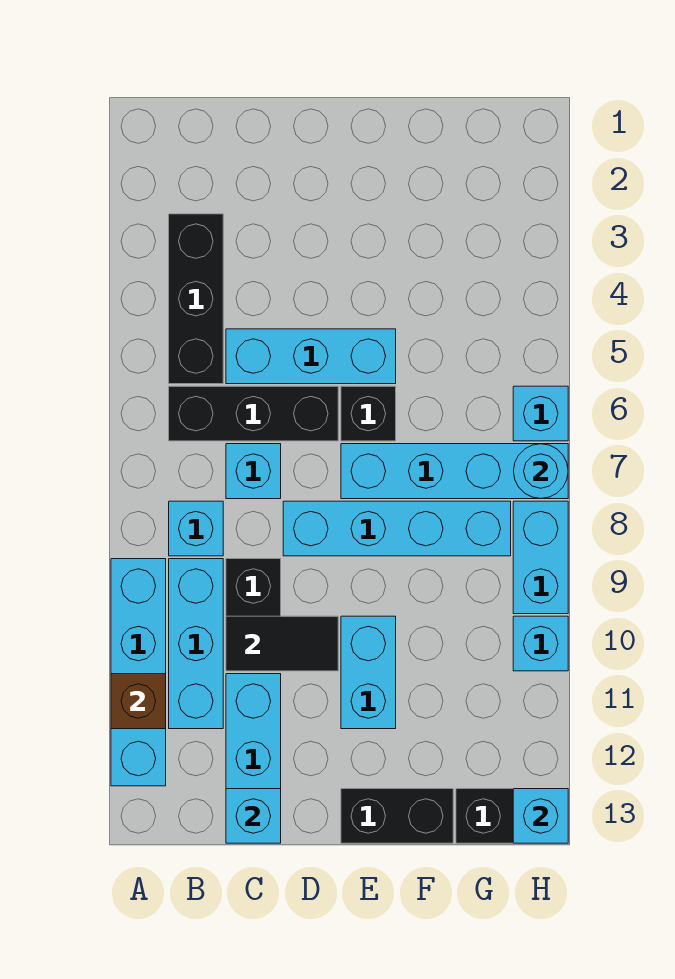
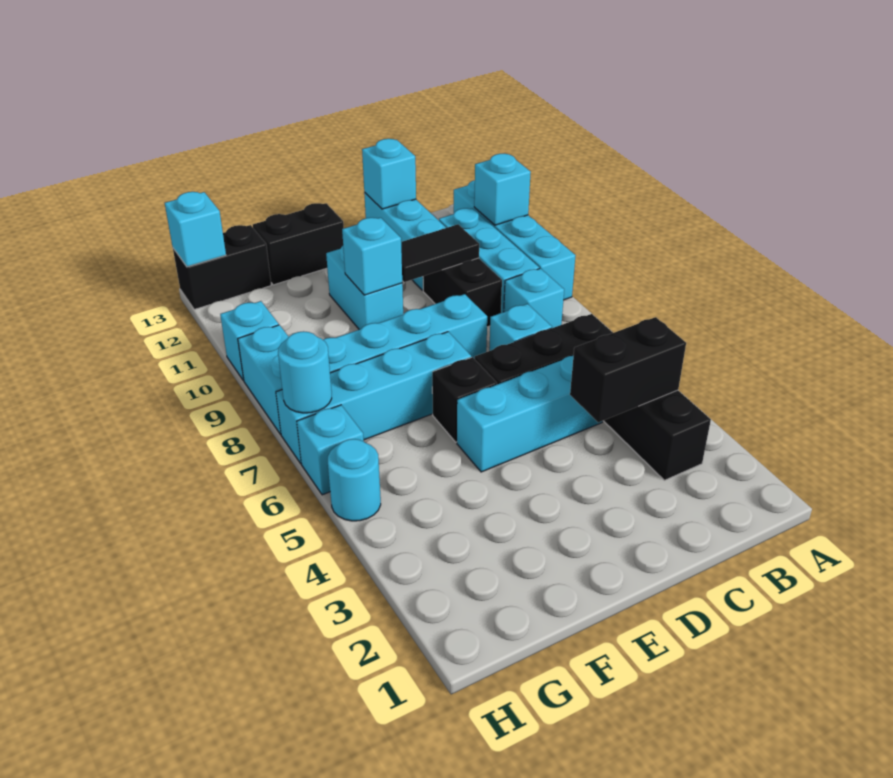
brown 1x1 brick [111,674,166,729] -> cyan 1x1 brick [474,154,531,225]
none -> black 1x2 brick [570,317,686,422]
none -> cyan 1x1 brick [342,218,402,295]
none -> cyan 1x1 round brick [328,439,381,521]

